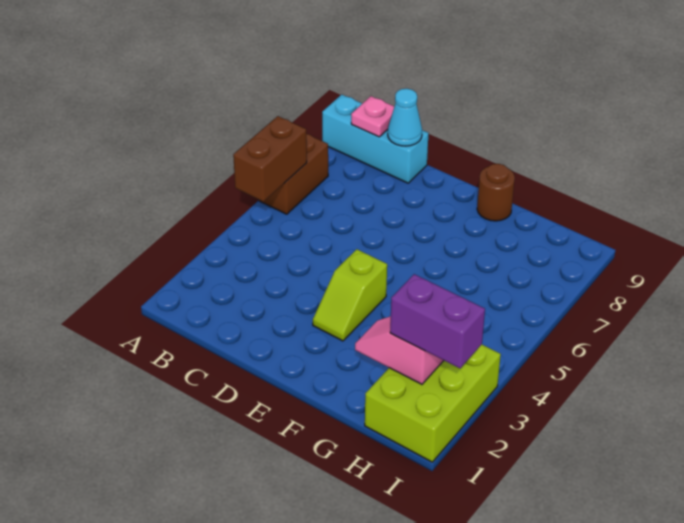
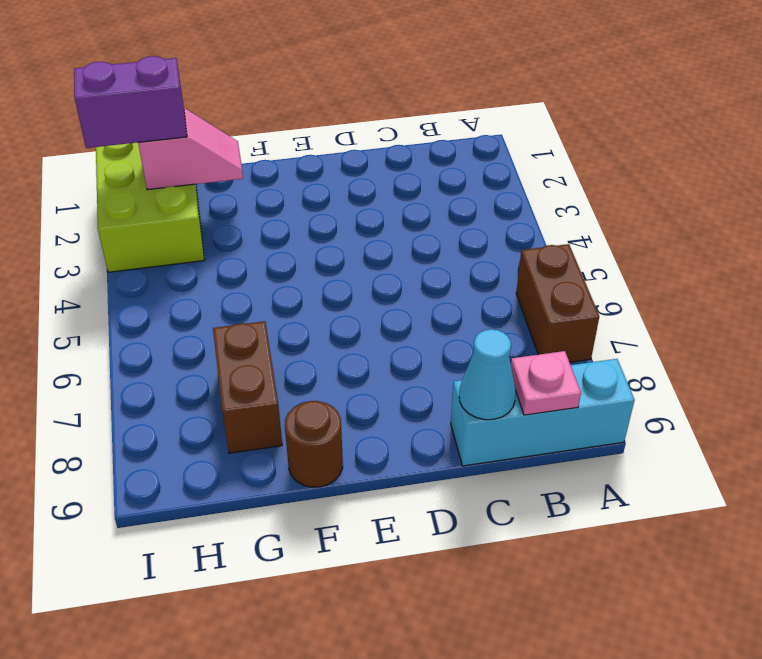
brown 1x2 brick [233,116,307,202] -> brown 1x2 brick moved to [213,321,282,453]
lime 1x2 slope [313,249,387,341] -> none

